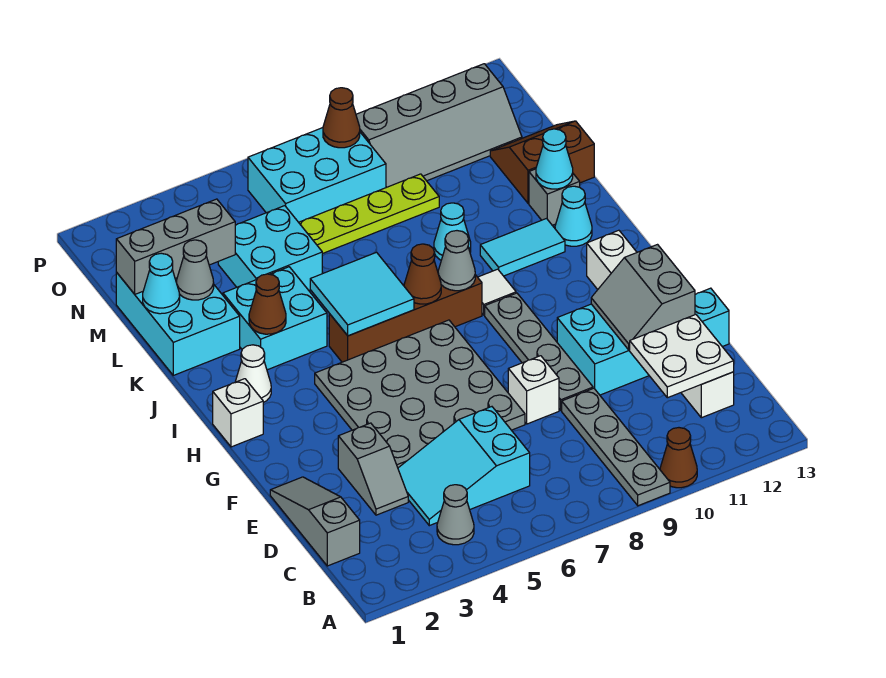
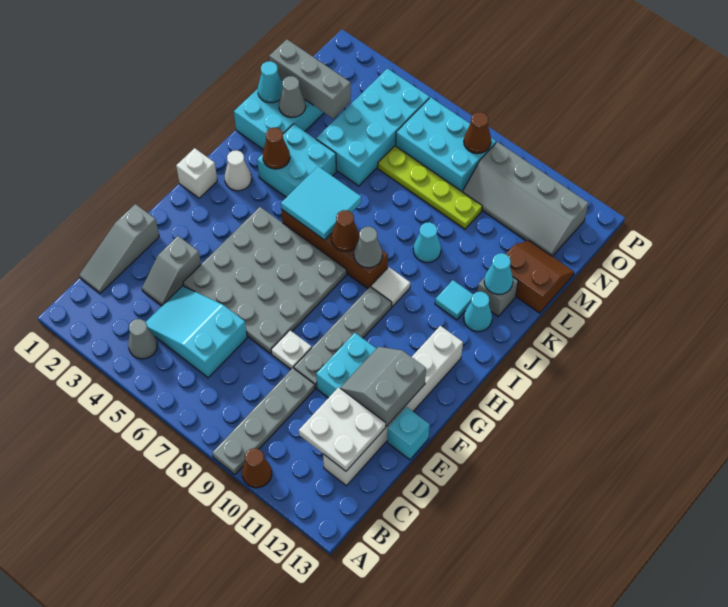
grey 1x3 slope [270,477,360,566] -> grey 1x3 slope turned to [79,204,159,293]
white 1x1 brick [508,356,559,424] -> white 1x1 plate [271,330,312,369]
cyan 1x2 tile [480,219,565,276] -> cyan 1x1 tile [435,280,473,320]
cyan 2x2 brick [218,206,322,290] -> cyan 2x4 brick [316,69,430,186]

